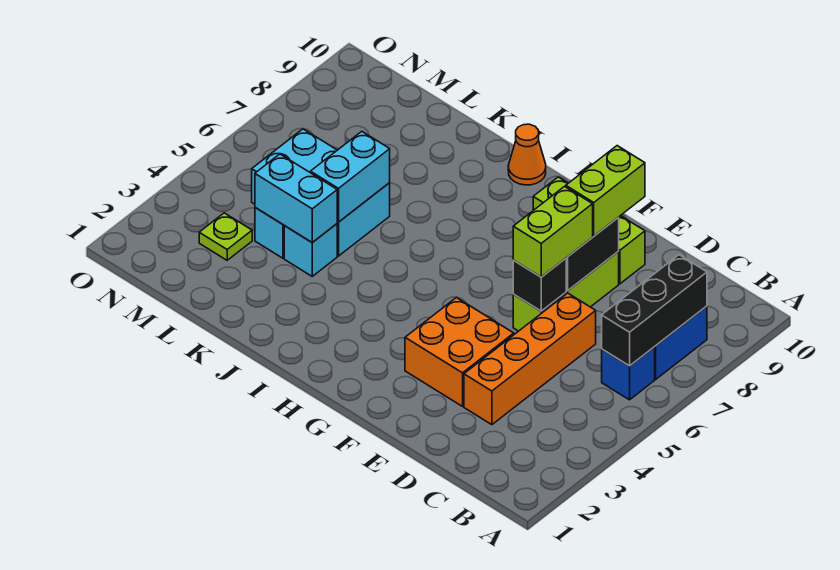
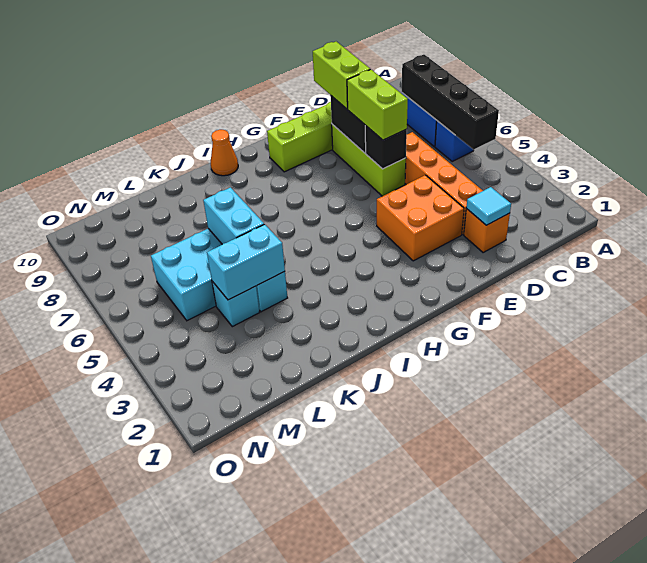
black 1x3 brick [602,255,707,366] -> black 1x4 brick [402,55,499,150]
none -> orange 1x1 brick [464,209,510,253]
none -> cyan 1x1 tile [466,187,511,225]
lime 1x1 plate [199,213,252,260] -> none

